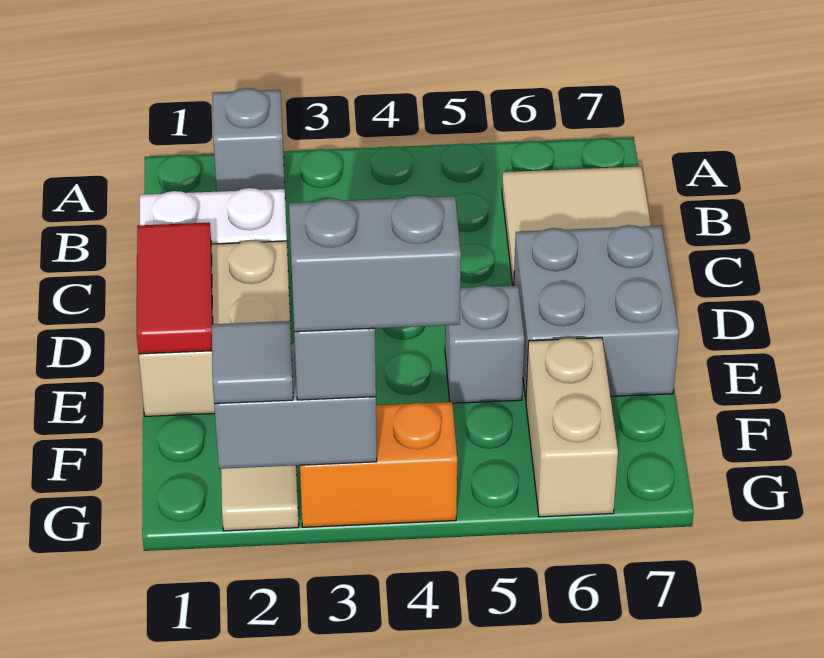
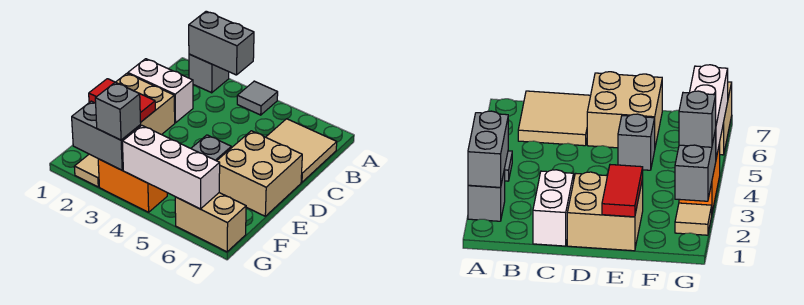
red 1x2 tile [137,223,213,354] -> red 1x2 tile turned to [89,79,155,122]
grey 2x2 brick [514,225,679,399] -> tan 2x2 brick [217,131,302,216]
tan 1x2 brick [526,338,618,517] -> tan 1x2 brick turned to [175,193,246,252]
grey 1x1 tile [212,321,293,404] -> grey 1x1 tile moved to [237,81,278,115]
grey 1x2 brick [289,195,461,332] -> grey 1x2 brick moved to [189,11,254,75]
none -> white 1x3 brick [122,126,220,209]

